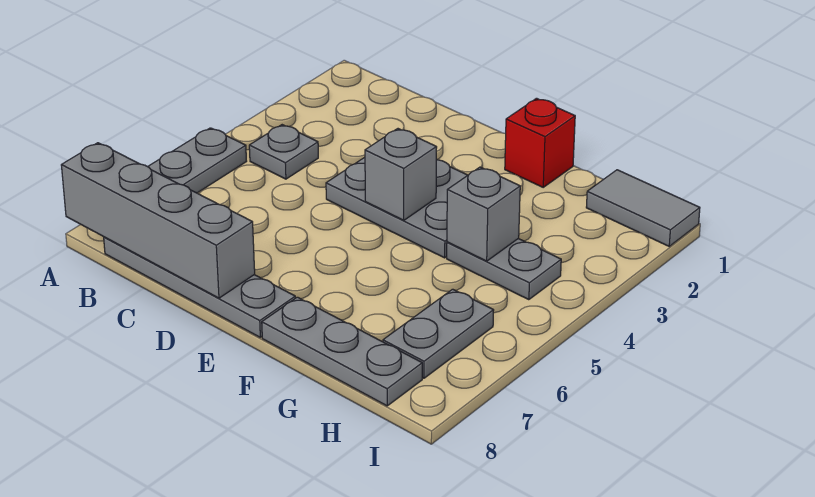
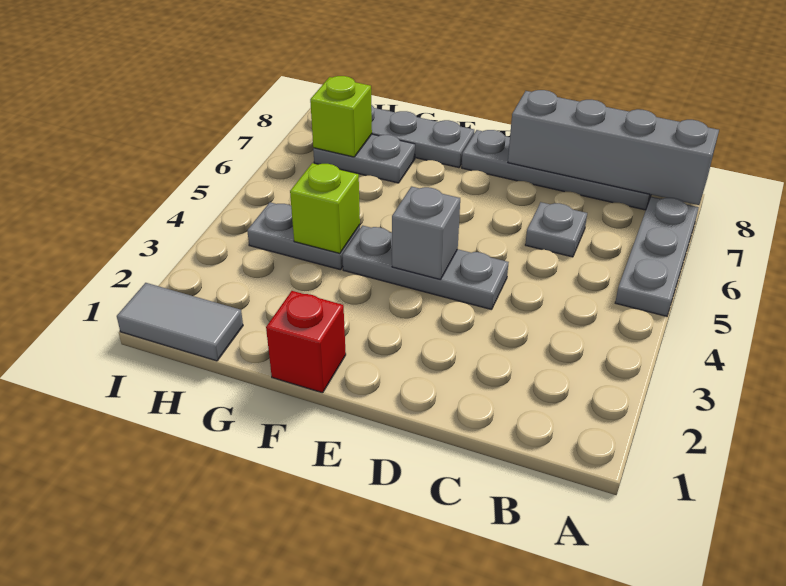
grey 1x1 plate [249,125,318,179] -> grey 1x1 plate moved to [525,202,587,257]
grey 2x3 plate [326,157,468,258] -> grey 1x3 plate [342,226,509,310]
grey 1x1 brick [447,167,520,261] -> lime 1x1 brick [290,163,360,253]
grey 1x2 plate [383,289,494,378] -> grey 1x2 plate turned to [313,134,415,183]
none -> lime 1x1 brick [310,76,372,157]

